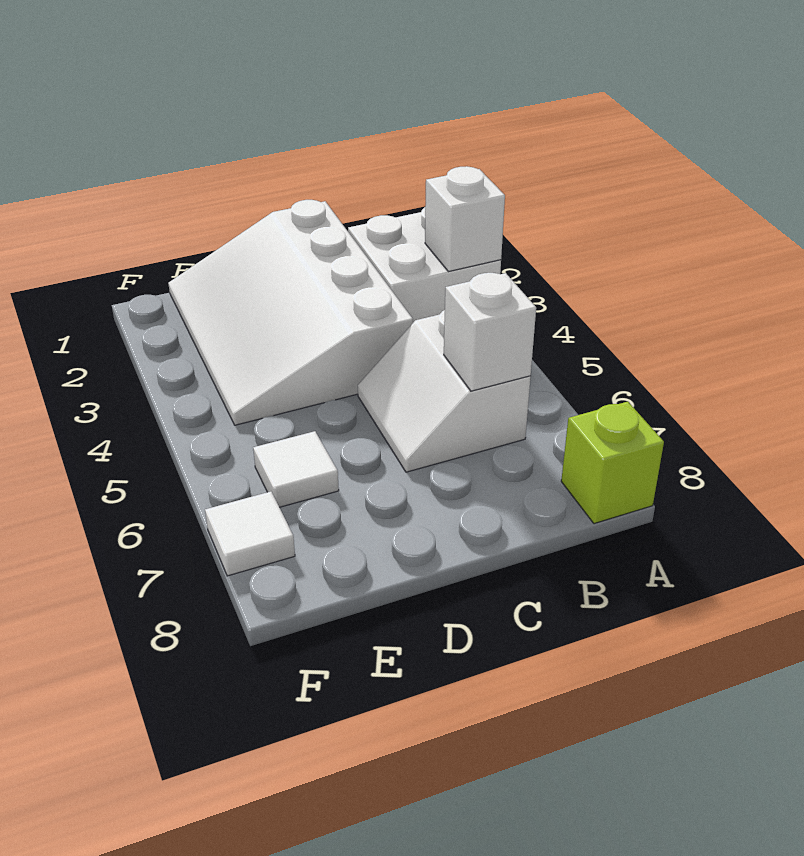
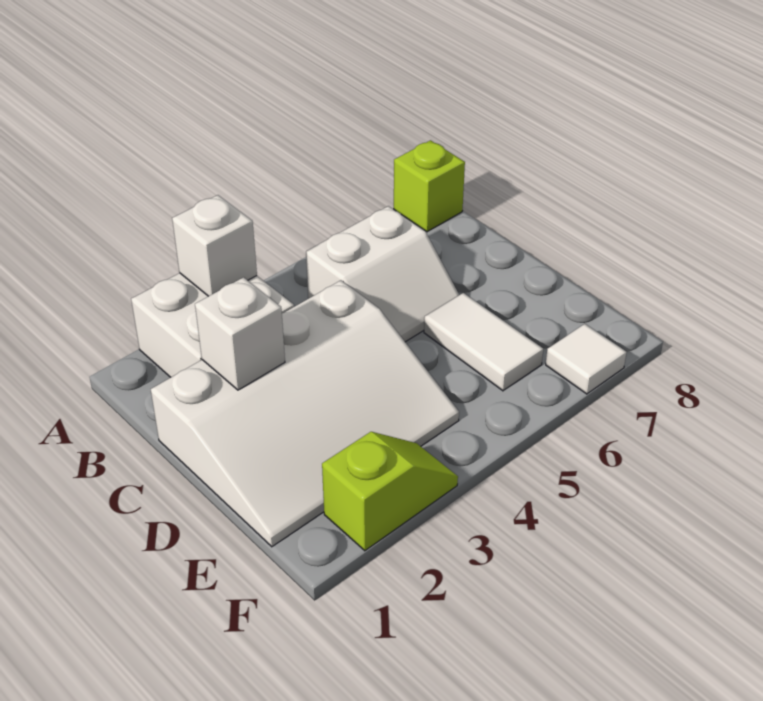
white 1x1 brick [444,273,536,391] -> white 1x1 brick moved to [195,277,285,390]
white 1x1 tile [253,431,339,507] -> white 1x2 tile [424,293,543,391]
none -> lime 1x2 slope [322,432,458,551]

